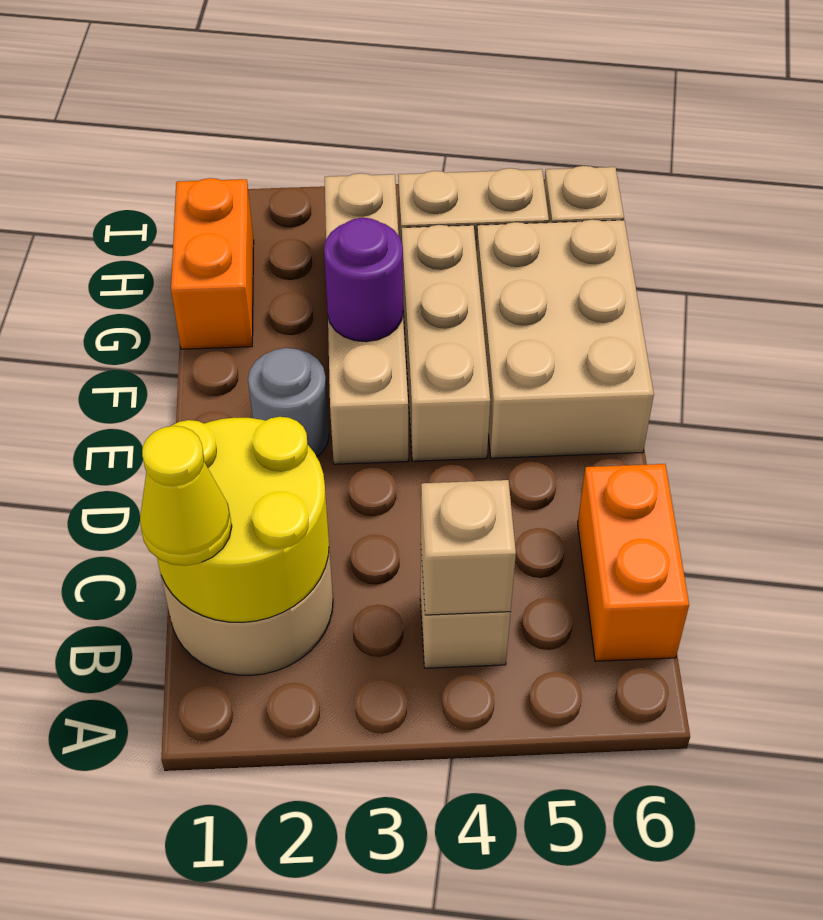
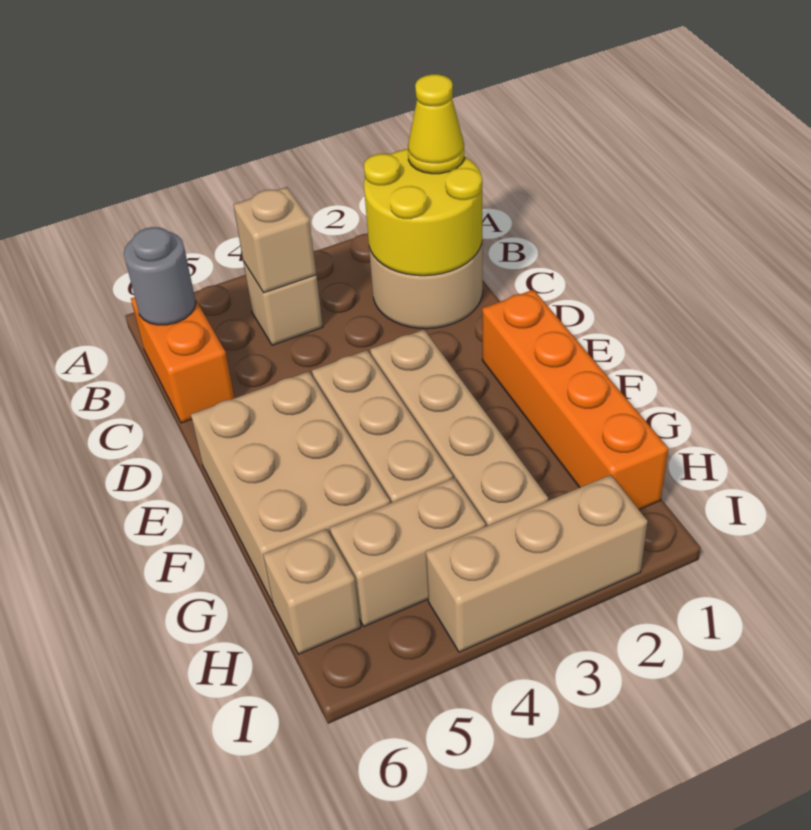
grey 1x1 round brick [248,348,329,457] -> grey 1x1 round brick moved to [124,227,196,325]
purple 1x1 round brick [324,218,403,342] -> none
orange 1x2 brick [171,178,254,349] -> orange 1x4 brick [482,290,668,510]
none -> tan 1x3 brick [426,475,648,652]

